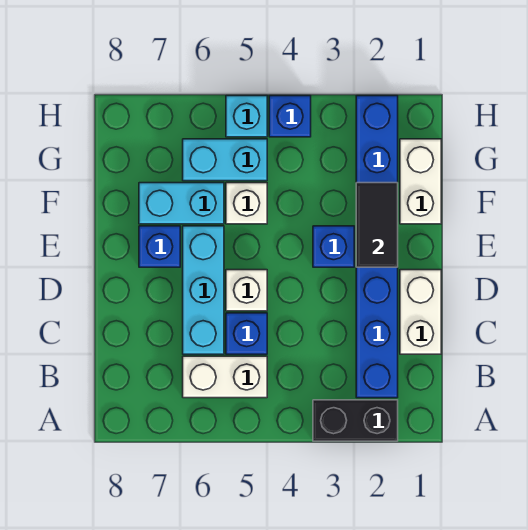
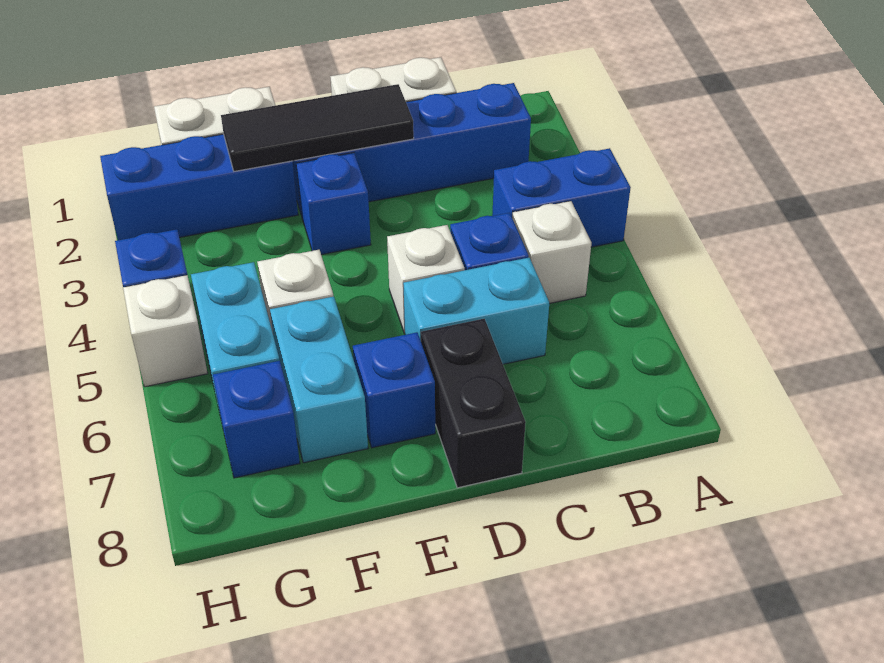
black 1x2 brick [313,400,398,441] -> black 1x2 brick moved to [421,319,526,488]
none -> blue 1x2 brick [492,148,631,247]
white 1x2 brick [183,356,267,398] -> white 1x1 brick [512,201,591,303]
cyan 1x3 brick [183,226,224,354] -> cyan 1x2 brick [403,258,549,364]
black 1x2 tile [356,183,398,267] -> black 1x3 tile [221,84,414,171]
none -> blue 1x1 brick [213,361,300,478]
cyan 1x1 brick [226,96,267,137] -> white 1x1 brick [123,275,208,387]

